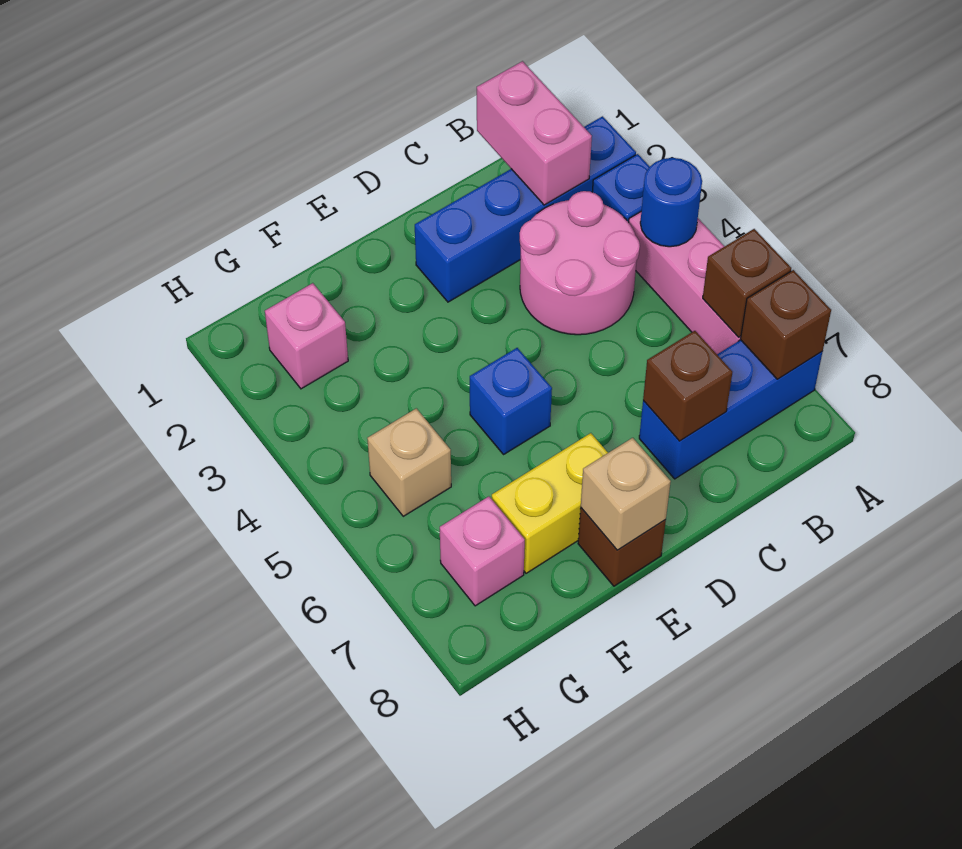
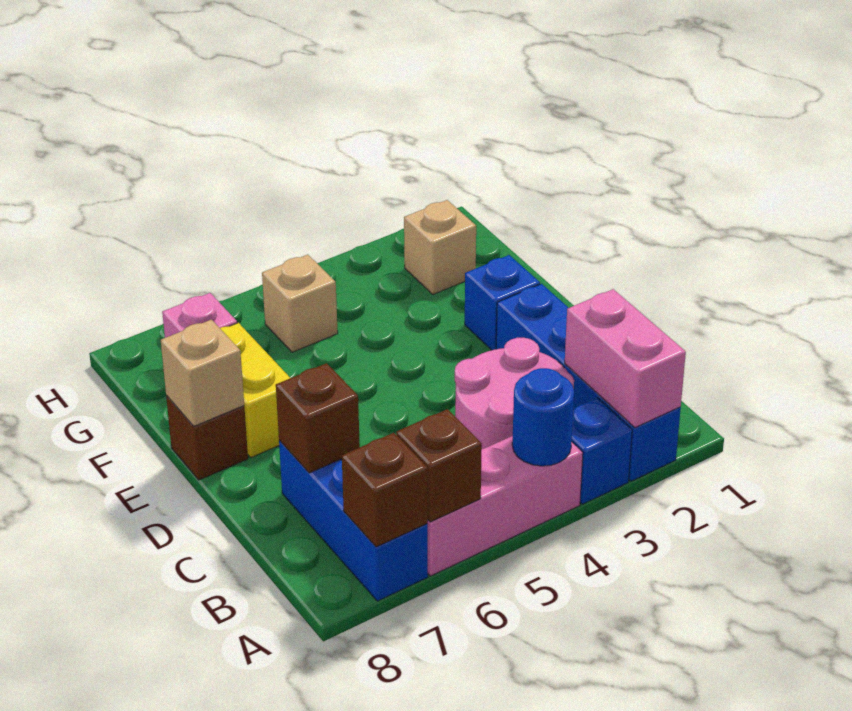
pink 1x2 brick [477,61,592,205] -> pink 1x2 brick turned to [565,289,686,428]
blue 1x1 brick [470,348,552,454] -> blue 1x1 brick moved to [465,255,540,350]
pink 1x1 brick [265,283,348,389] -> tan 1x1 brick [404,200,476,294]

